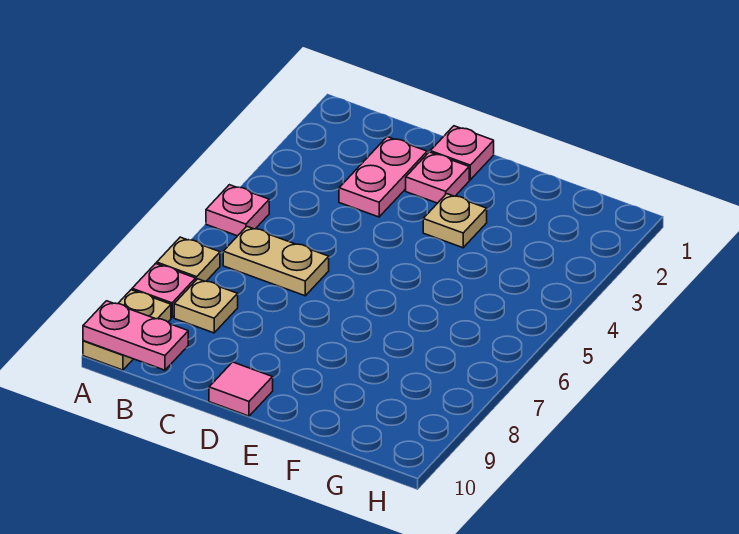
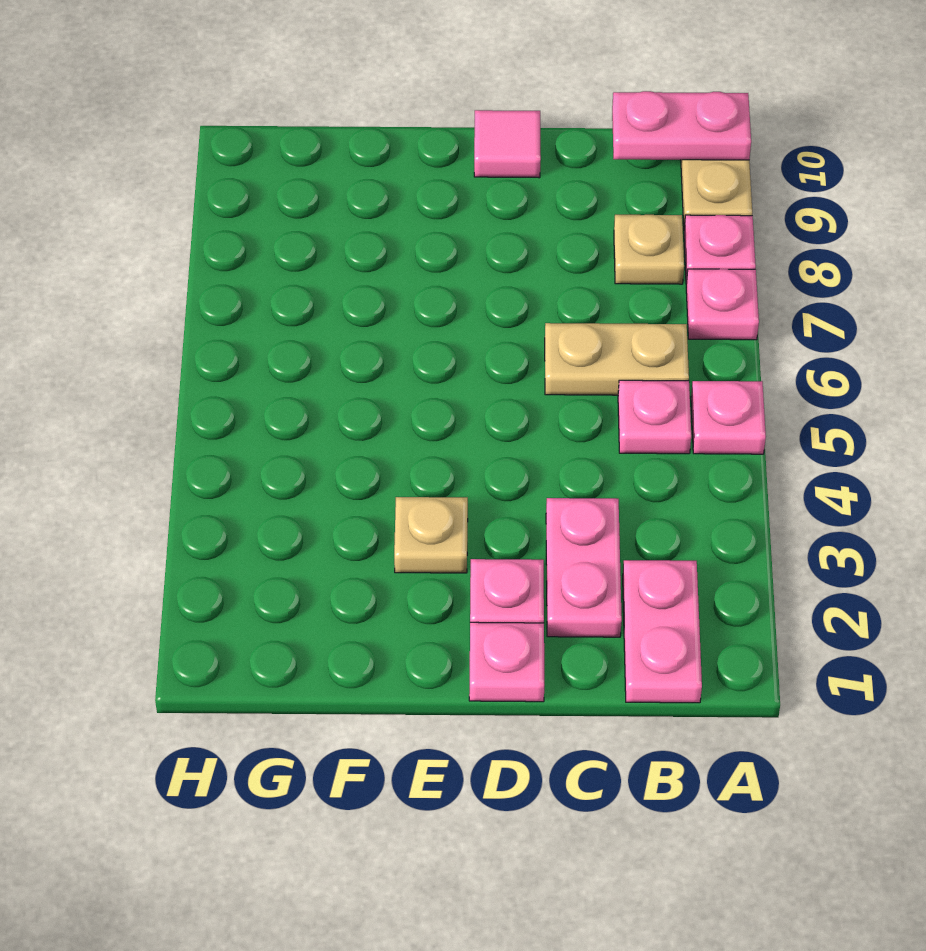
tan 1x1 plate [157,237,220,281] -> pink 1x1 plate [686,269,759,340]
none -> pink 1x2 plate [623,560,702,703]
none -> pink 1x1 plate [618,380,691,454]

